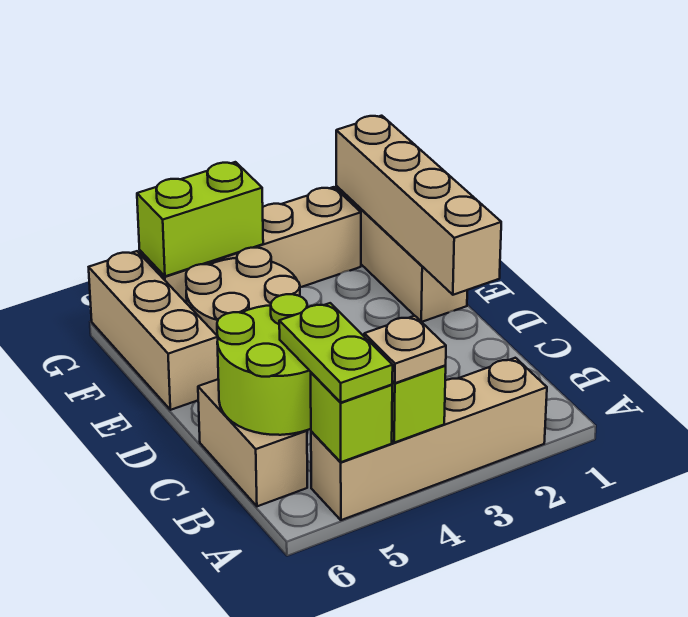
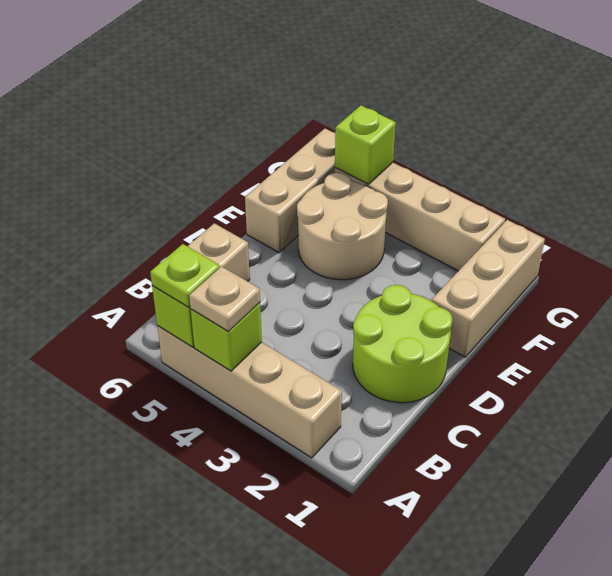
lime 1x2 plate [279,303,393,403] -> lime 1x1 plate [150,244,220,307]
lime 2x2 round brick [217,294,311,435] -> lime 2x2 round brick moved to [353,285,453,403]
tan 1x4 brick [336,116,501,295] -> none
lime 1x2 brick [137,162,263,276] -> lime 1x1 brick [335,105,396,184]

